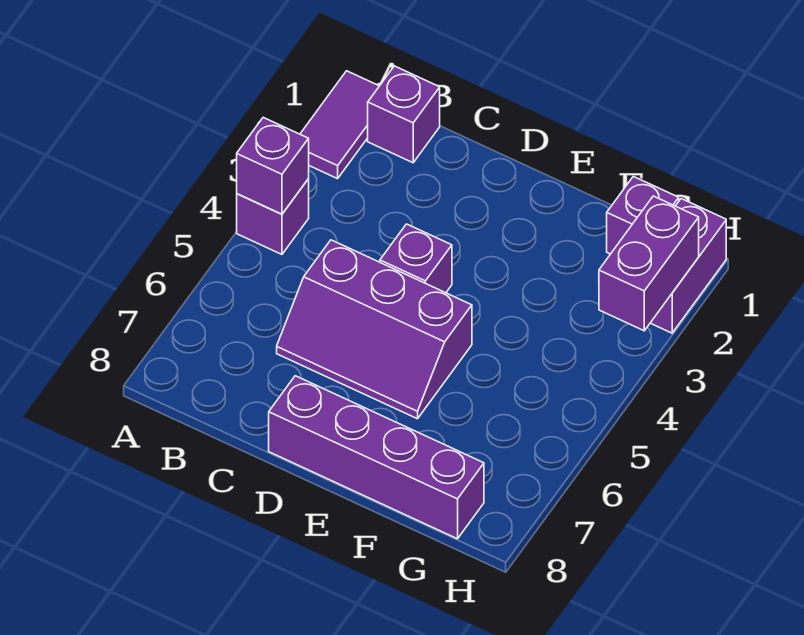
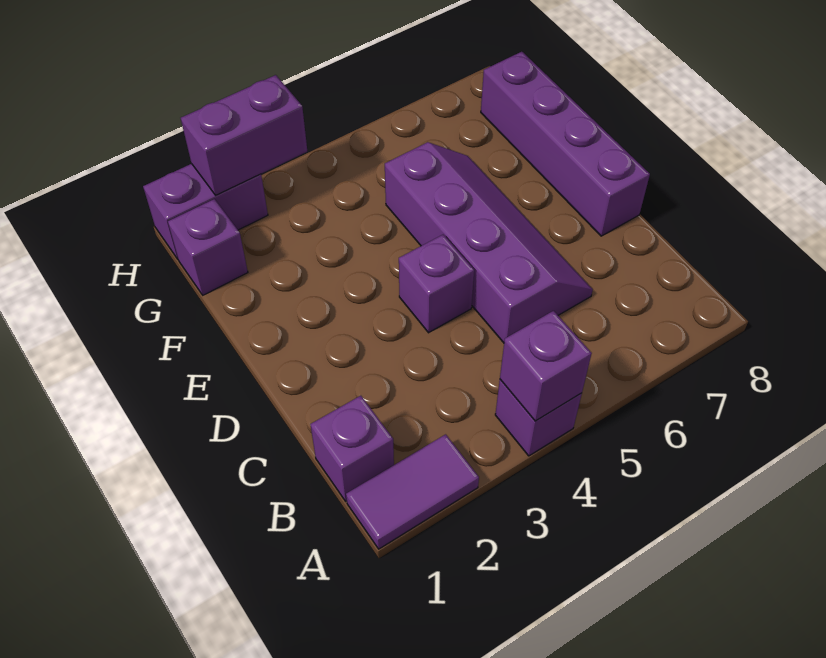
purple 2x3 slope [277,240,472,419] -> purple 2x4 slope [385,142,593,343]

